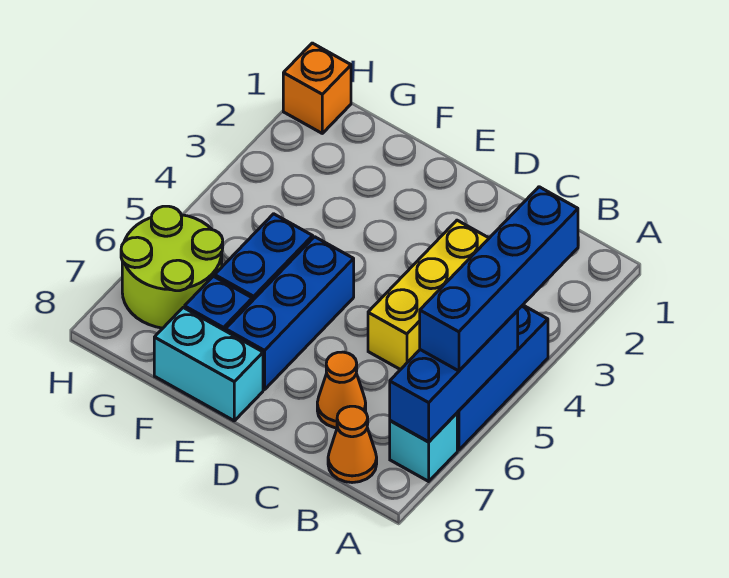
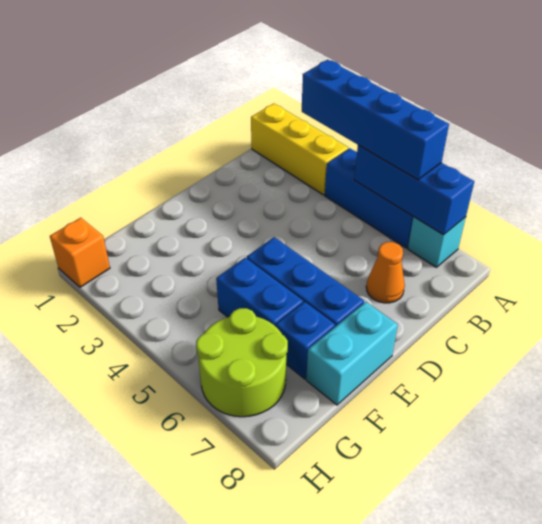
orange 1x1 cone [328,406,377,483] -> none
yellow 1x3 brick [368,220,489,370] -> yellow 1x3 brick moved to [251,104,348,195]

